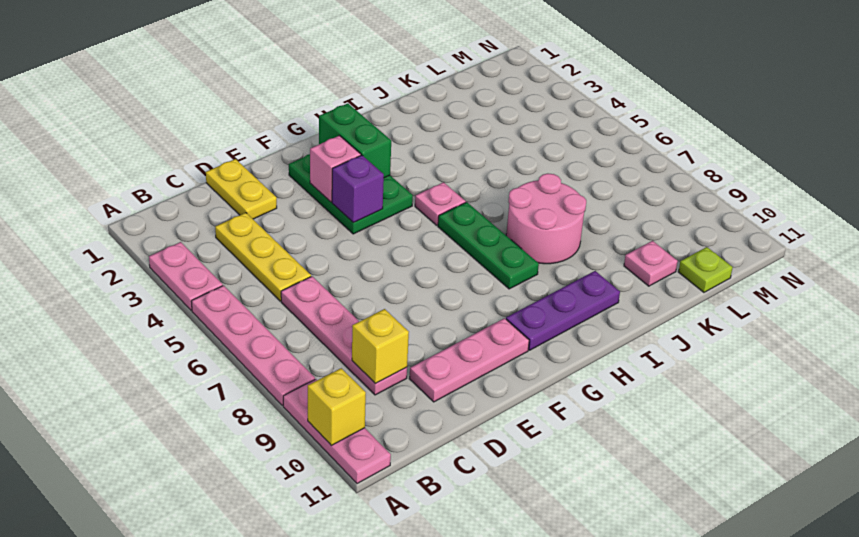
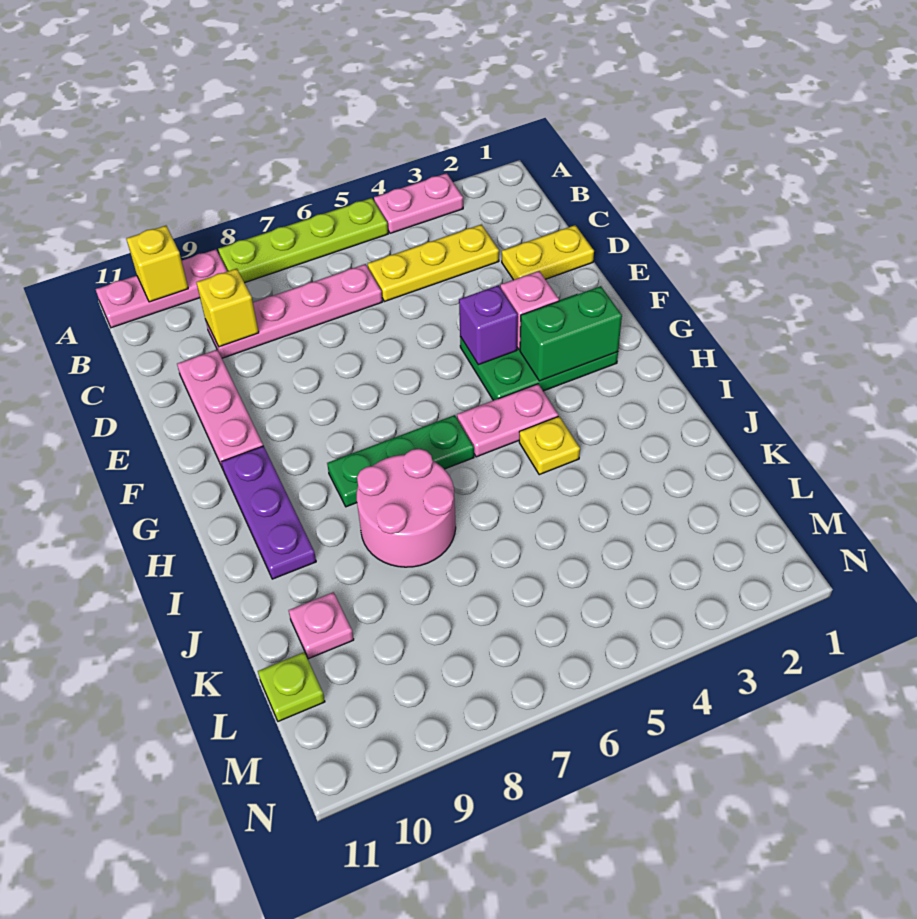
pink 1x4 plate [191,286,315,406] -> lime 1x4 plate [218,198,388,283]
pink 1x1 plate [415,182,466,225] -> pink 1x2 plate [457,384,558,457]
none -> yellow 1x1 plate [519,416,580,475]

